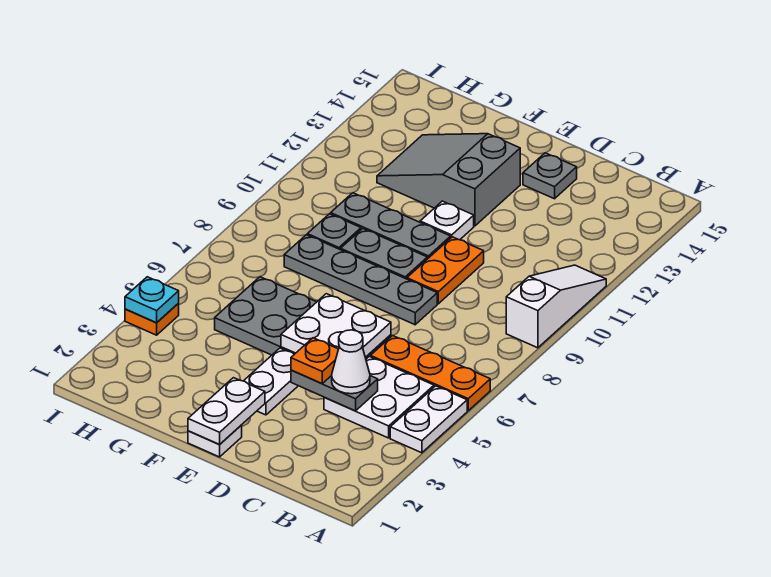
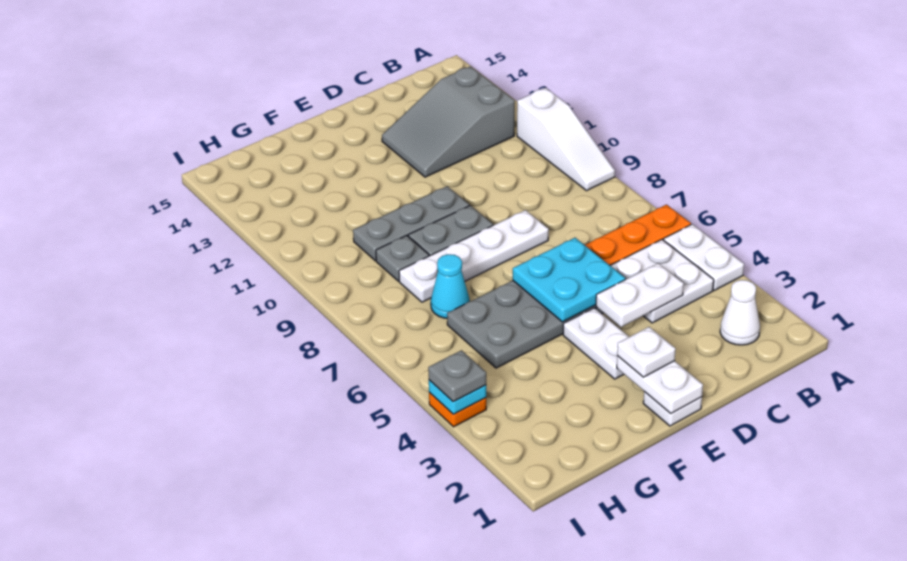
white 1x3 slope [506,265,606,348] -> white 1x3 slope turned to [517,88,615,191]
grey 1x2 plate [291,370,378,411] -> white 1x2 plate [596,263,684,327]
white 1x1 cone [332,330,370,394] -> white 1x1 cone moved to [720,280,760,345]
orange 1x1 plate [291,338,338,384] -> none
white 2x2 plate [281,294,391,357] -> cyan 2x2 plate [513,238,625,322]
grey 1x4 plate [284,235,437,325] -> white 1x4 plate [399,210,549,302]
orange 1x2 plate [407,237,484,304] -> none
grey 1x1 plate [523,153,577,199] -> grey 1x1 plate moved to [428,350,486,402]
white 1x1 plate [420,201,474,240] -> white 1x1 plate moved to [617,327,676,377]
grey 2x3 slope [377,134,520,226] -> grey 2x3 slope moved to [382,66,515,177]
none -> cyan 1x1 cone [431,254,470,318]

